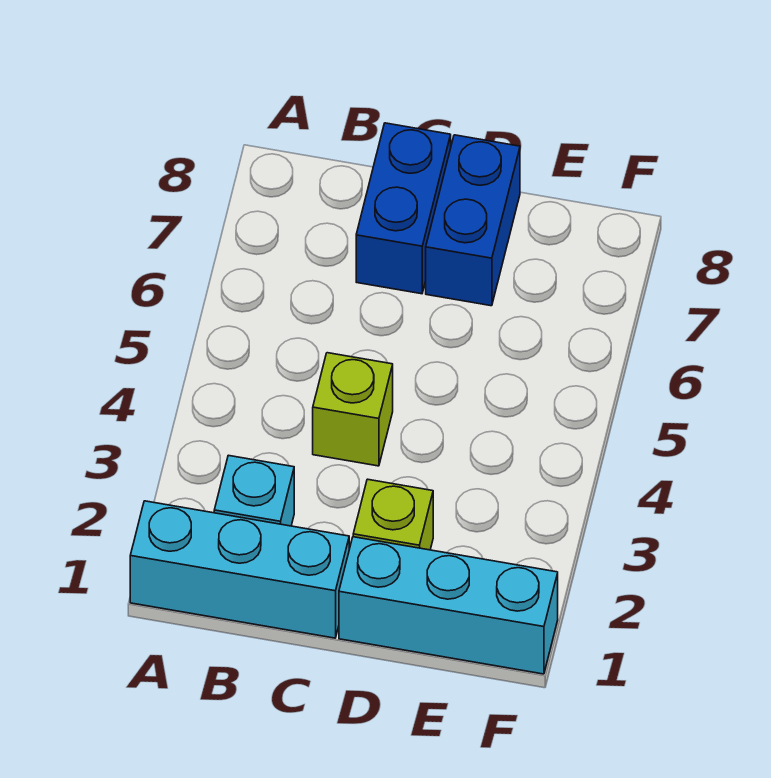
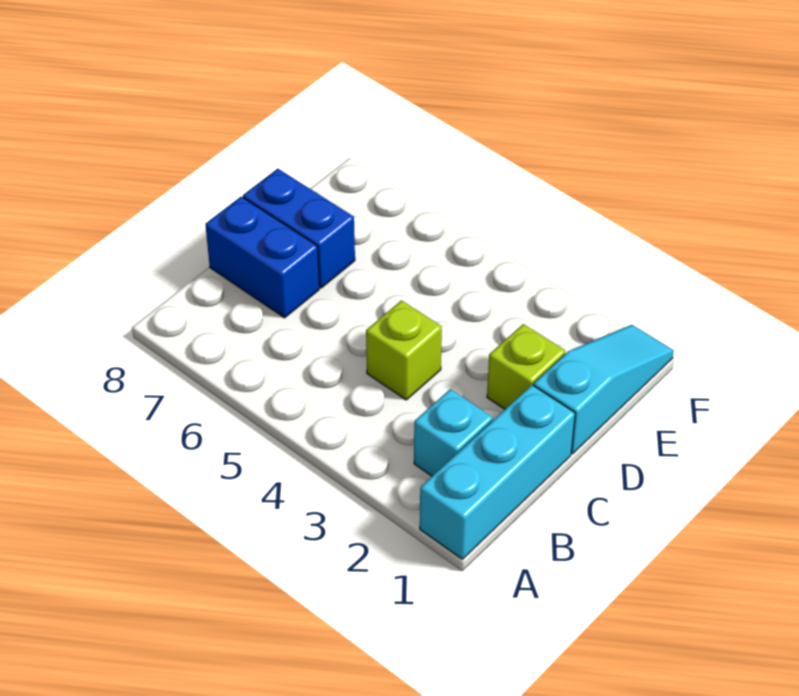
cyan 1x3 brick [339,537,558,674] -> cyan 1x3 slope [533,325,674,454]

